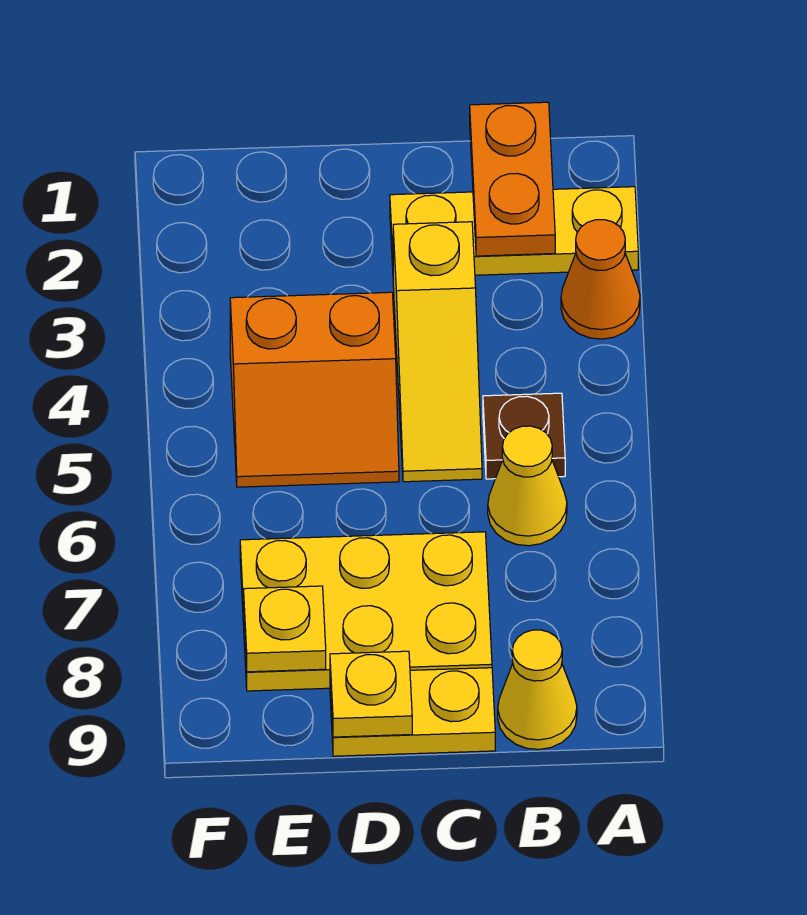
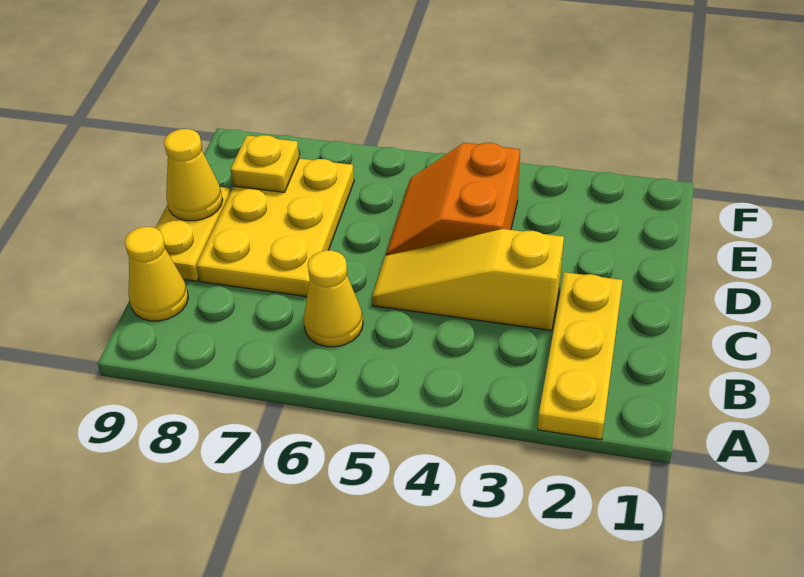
orange 1x1 cone [561,220,640,339] -> none
orange 1x2 plate [470,102,555,256] -> none
brown 1x1 plate [483,393,565,479] -> none
yellow 1x1 plate [330,651,412,737] -> yellow 1x1 cone [164,129,223,221]

